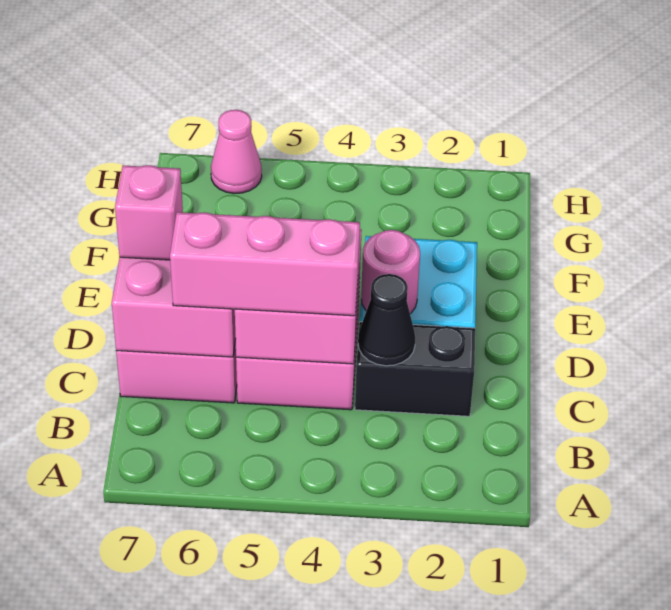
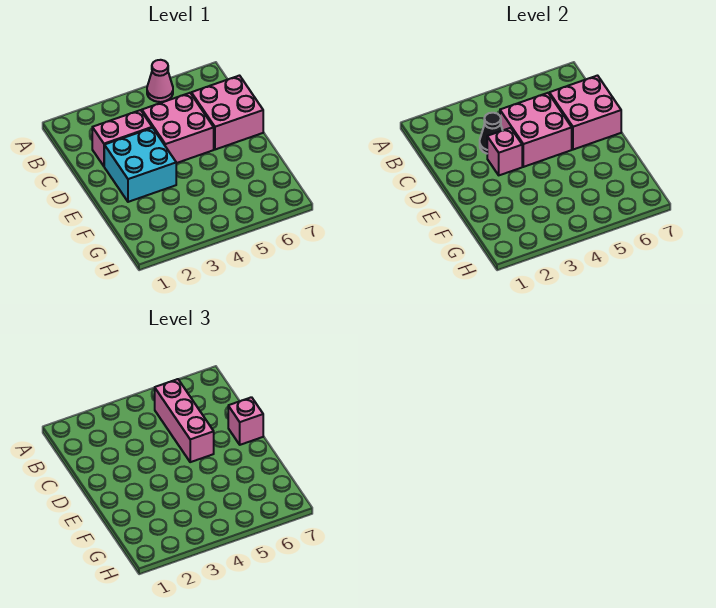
black 1x2 brick [355,322,475,416] -> pink 1x2 brick [92,110,152,166]
pink 1x3 brick [170,212,360,316] -> pink 1x3 brick turned to [155,379,214,462]
pink 1x1 round brick [361,230,420,314] -> pink 1x1 brick [487,128,522,175]
pink 1x1 cone [211,110,262,194] -> pink 1x1 cone moved to [147,60,173,102]

